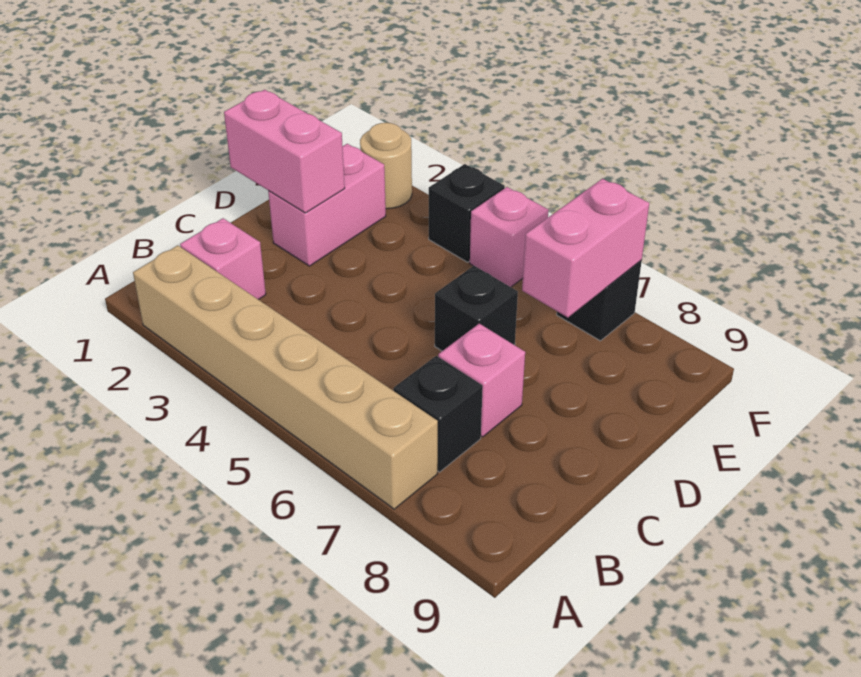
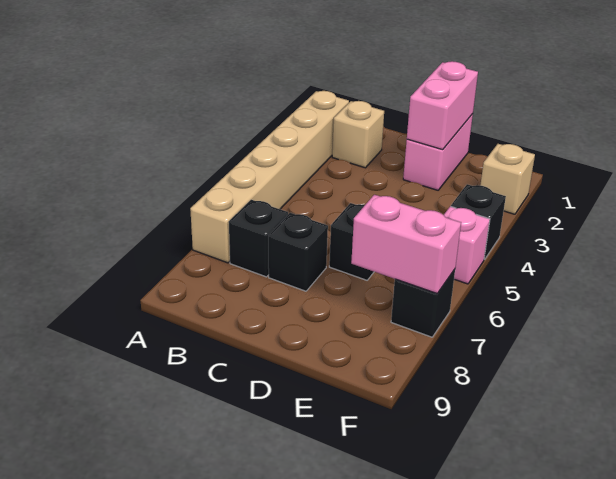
pink 1x1 brick [180,218,266,300] -> tan 1x1 brick [332,101,384,168]
pink 1x1 brick [438,324,525,437] -> black 1x1 brick [268,213,328,291]
pink 1x2 brick [268,144,386,266] -> pink 1x2 brick turned to [403,114,473,190]
tan 1x1 round brick [360,123,412,209] -> tan 1x1 brick [480,144,535,214]

